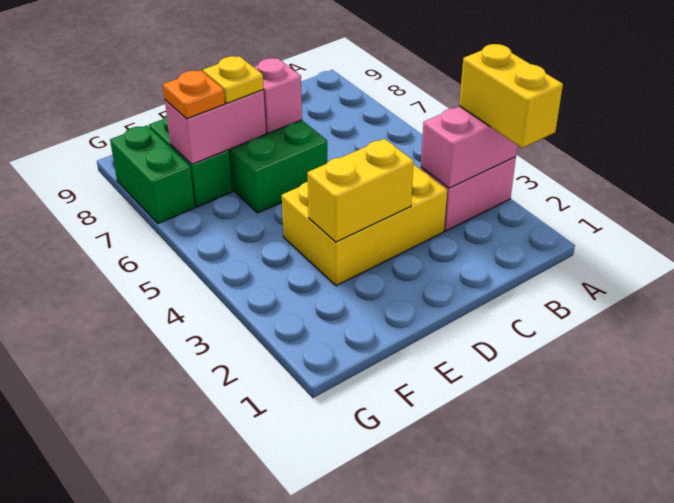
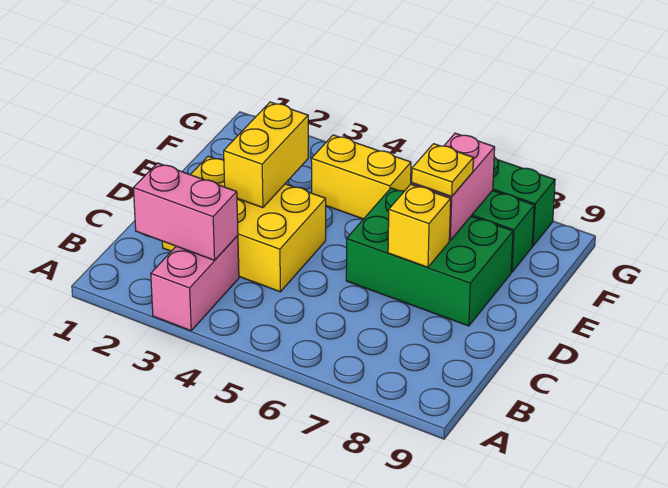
yellow 1x2 brick [459,44,563,148] -> yellow 1x2 brick moved to [311,135,411,219]
pink 1x2 brick [421,106,517,188] -> pink 1x2 brick turned to [133,163,238,260]
yellow 2x3 brick [282,164,447,286] -> yellow 2x3 brick turned to [162,156,326,292]
pink 1x1 brick [254,58,302,133] -> yellow 1x1 brick [388,184,451,267]
orange 1x1 plate [163,70,225,119] -> none

